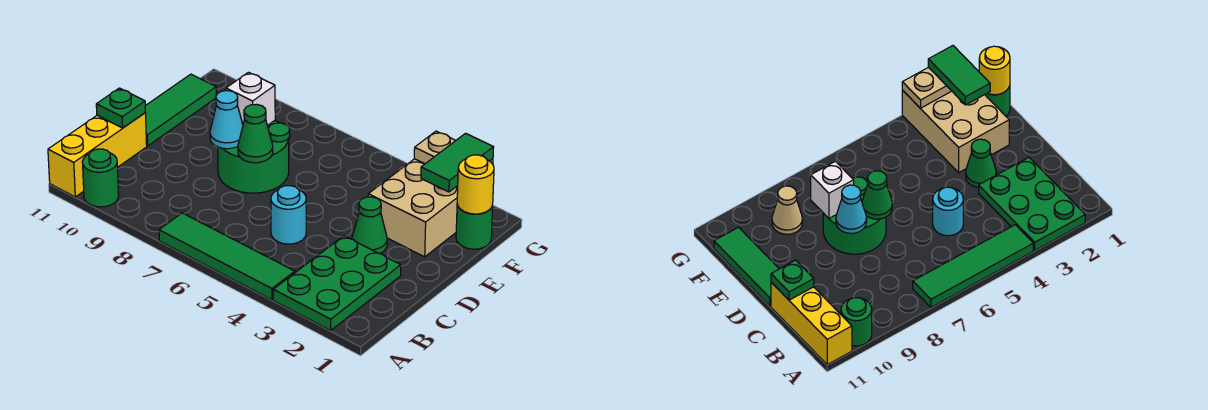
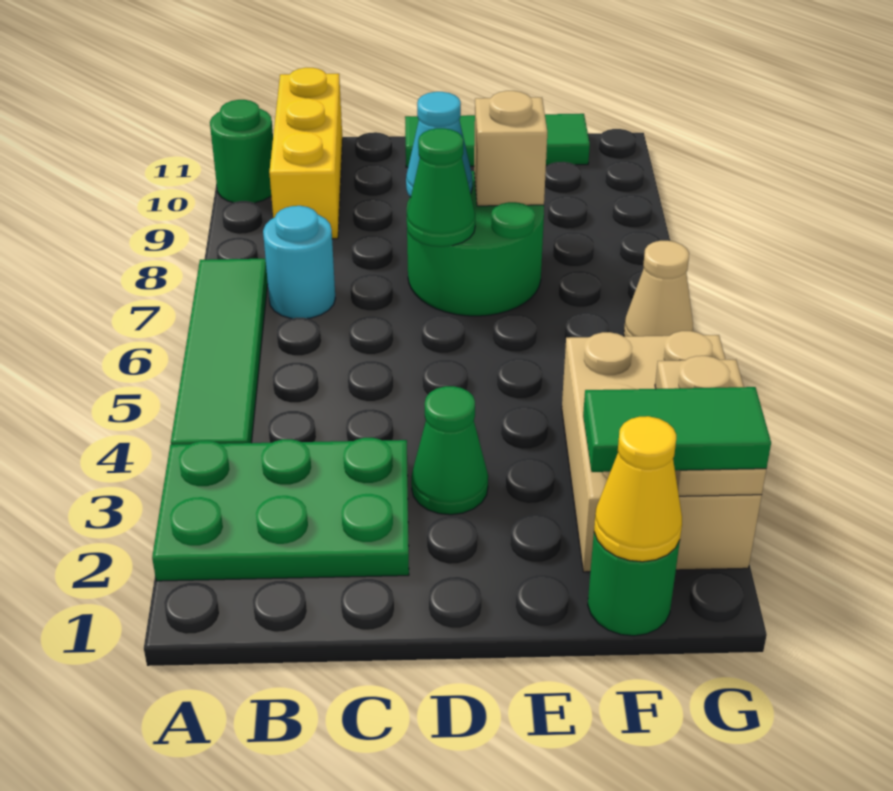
yellow 1x3 brick [48,113,147,197] -> yellow 1x3 brick turned to [269,68,342,239]
cyan 1x1 round brick [271,186,306,244] -> cyan 1x1 round brick moved to [263,206,335,319]
green 1x1 plate [96,88,145,128] -> none
tan 2x3 brick [368,159,458,257] -> tan 2x3 brick turned to [562,331,762,572]
white 1x1 brick [226,72,275,126] -> tan 1x1 brick [474,91,547,206]
yellow 1x1 round brick [457,155,494,214] -> yellow 1x1 cone [594,416,682,562]
tan 1x1 cone [772,186,803,234] -> tan 1x1 cone moved to [624,241,693,337]

